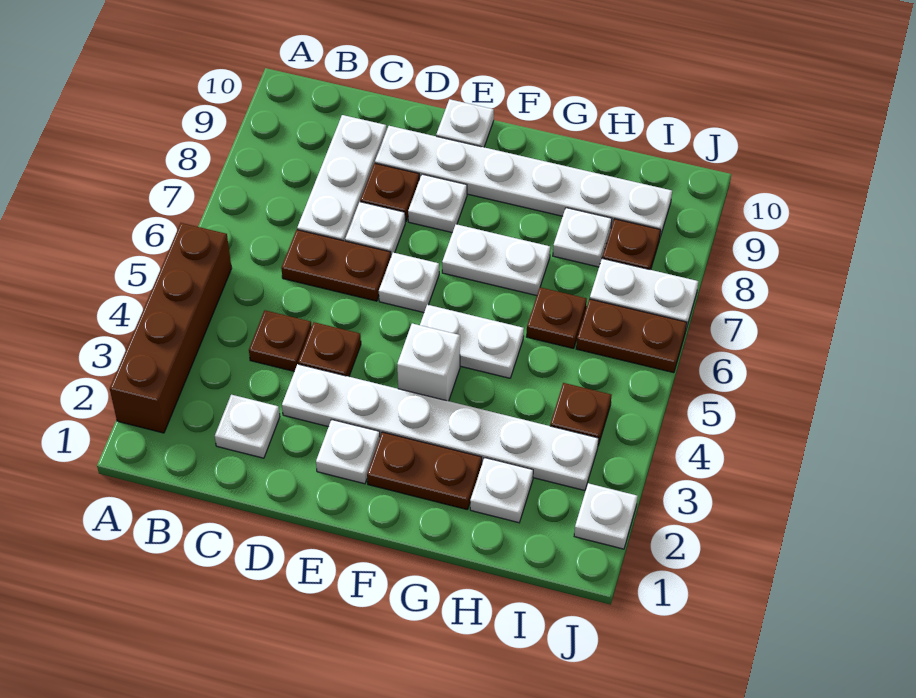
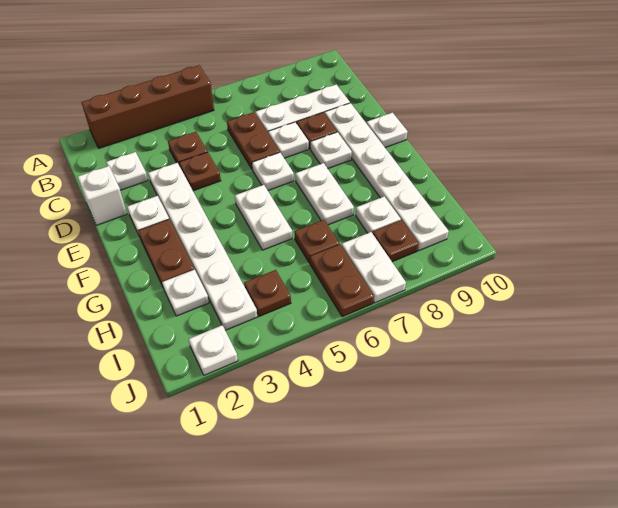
white 1x1 brick [397,323,460,401] -> white 1x1 brick moved to [78,166,127,225]

